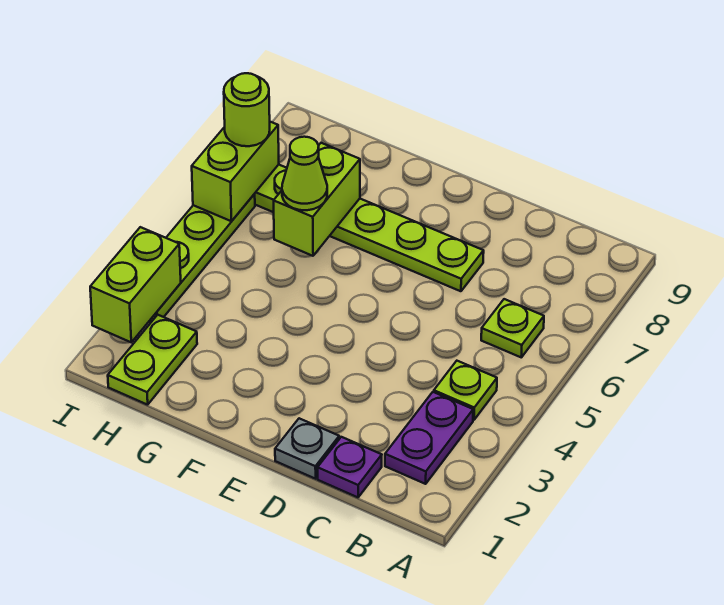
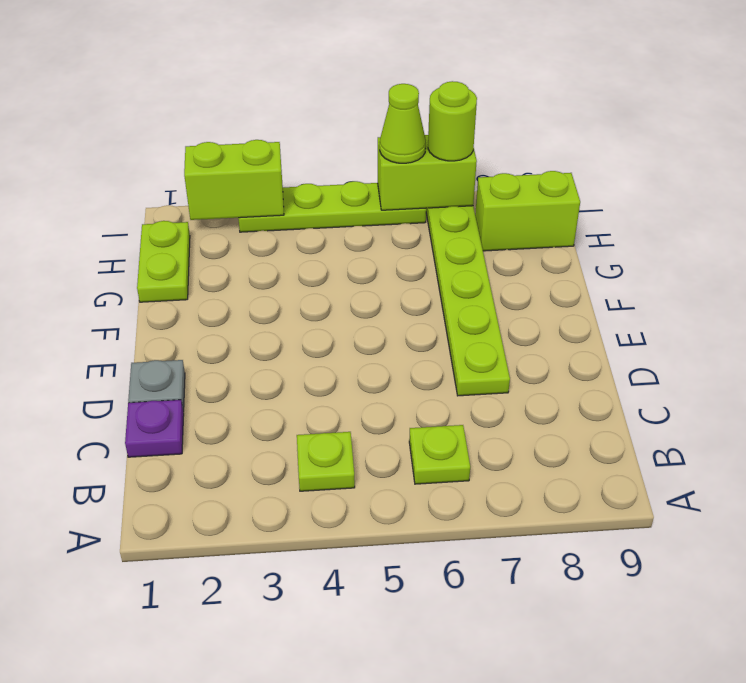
purple 1x2 plate [385,392,473,484] -> none
lime 1x2 brick [274,143,360,256] -> lime 1x2 brick moved to [475,171,580,251]
lime 1x1 cone [282,137,327,210] -> lime 1x1 cone moved to [380,84,426,163]
lime 1x2 plate [108,315,197,405] -> lime 1x2 plate turned to [137,221,190,302]

